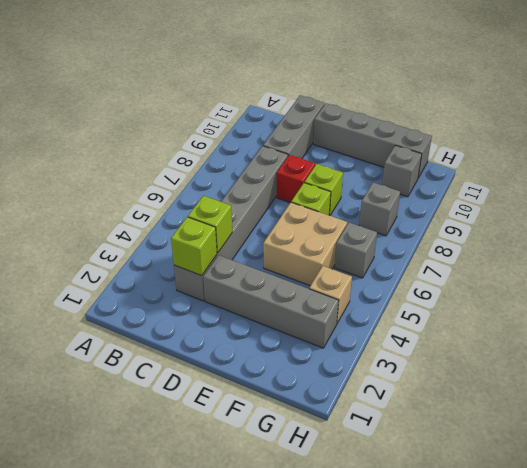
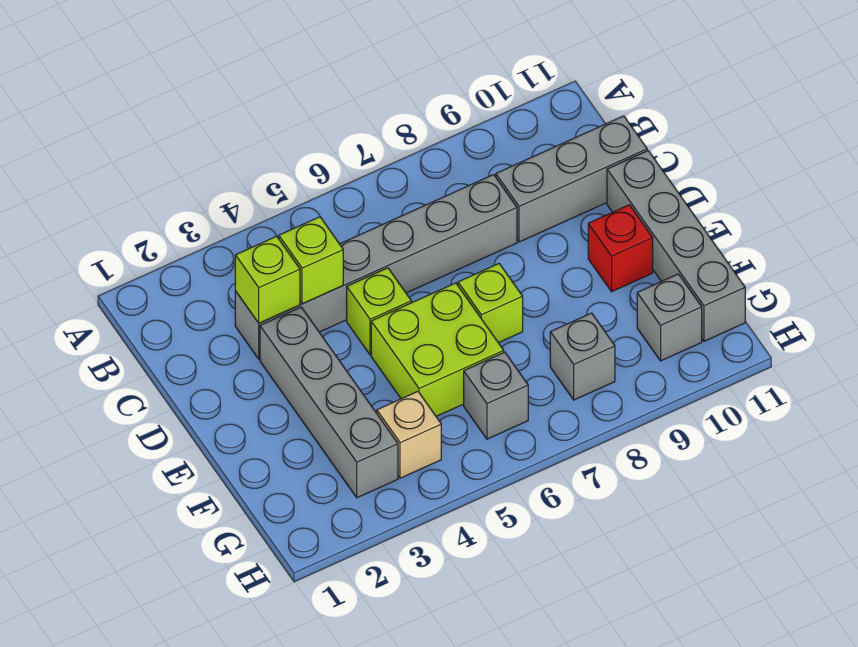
red 1x1 brick [277,155,315,203] -> red 1x1 brick moved to [588,205,653,292]
tan 2x2 brick [263,202,347,286] -> lime 2x2 brick [371,283,504,416]
lime 1x1 brick [305,164,343,215] -> lime 1x1 brick moved to [347,268,411,355]

